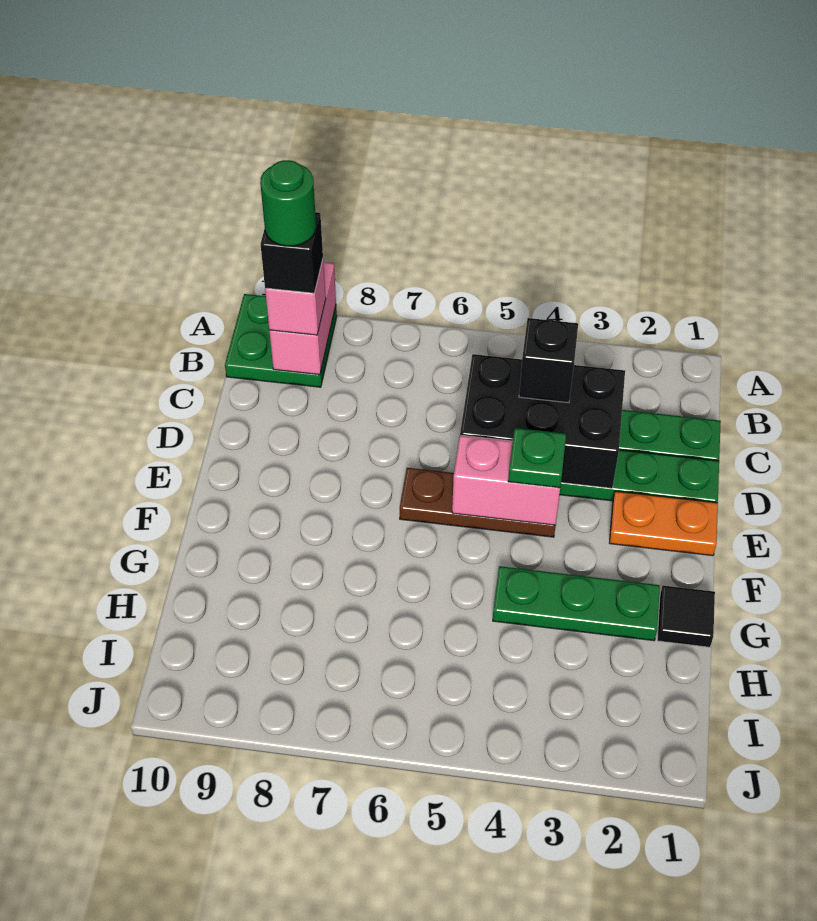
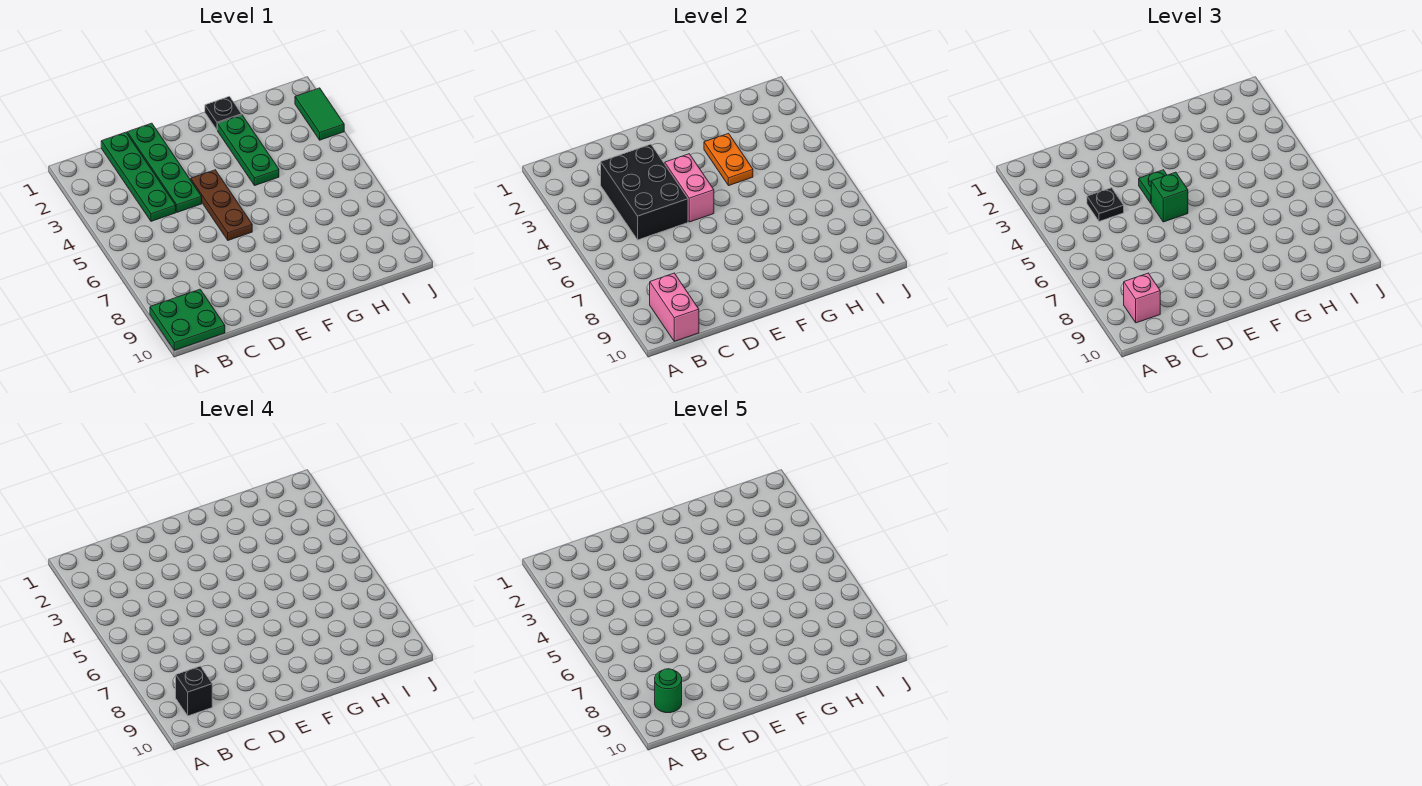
pink 1x2 brick [269,262,336,375] -> pink 1x2 brick turned to [650,273,699,341]
black 1x1 brick [519,318,578,403] -> black 1x1 plate [1087,188,1124,221]
orange 1x2 plate [610,491,718,556] -> orange 1x2 plate moved to [704,133,753,186]
none -> green 1x1 brick [1151,172,1188,222]
black 1x1 tile [657,586,715,647] -> black 1x1 plate [205,96,242,130]
none -> green 1x2 tile [295,88,344,140]

